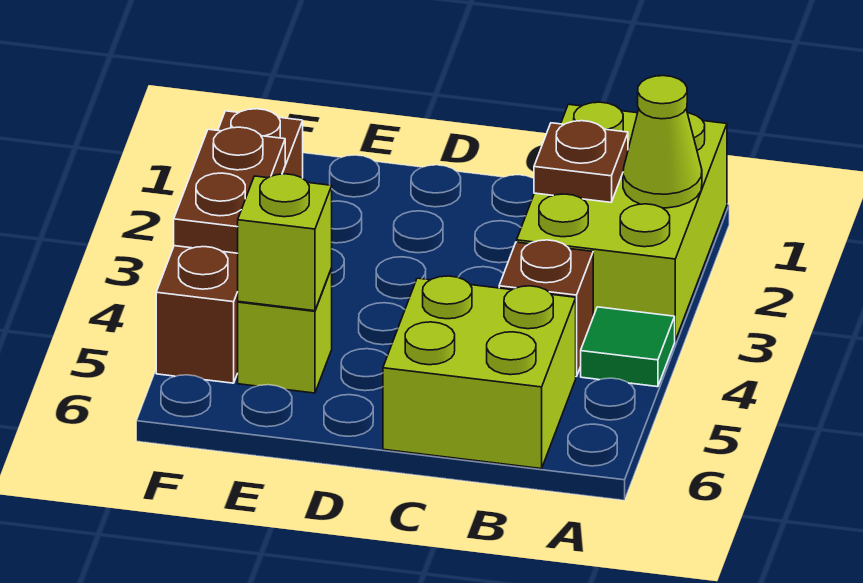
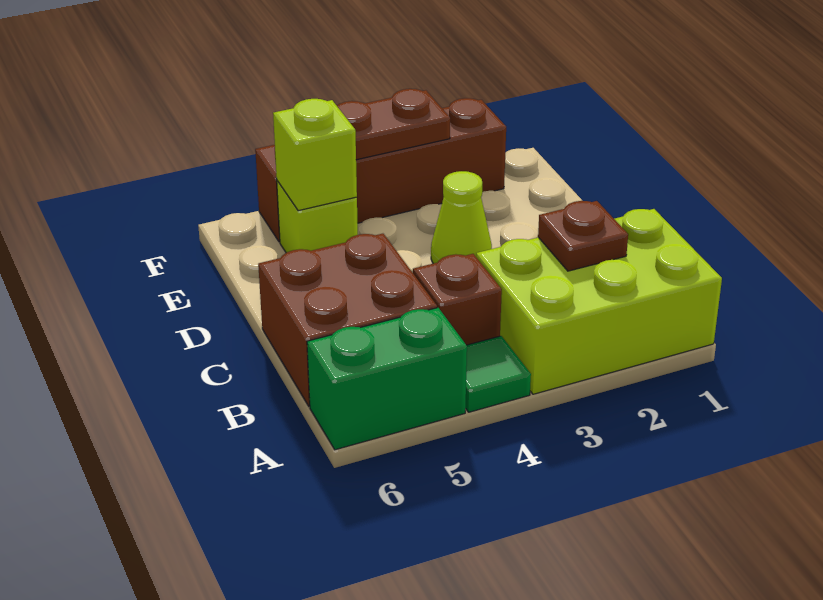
lime 1x1 cone [623,76,702,208] -> lime 1x1 cone moved to [431,171,492,264]
none -> green 1x2 brick [307,308,467,450]
lime 2x2 brick [383,276,576,469] -> brown 2x2 brick [258,234,437,406]

